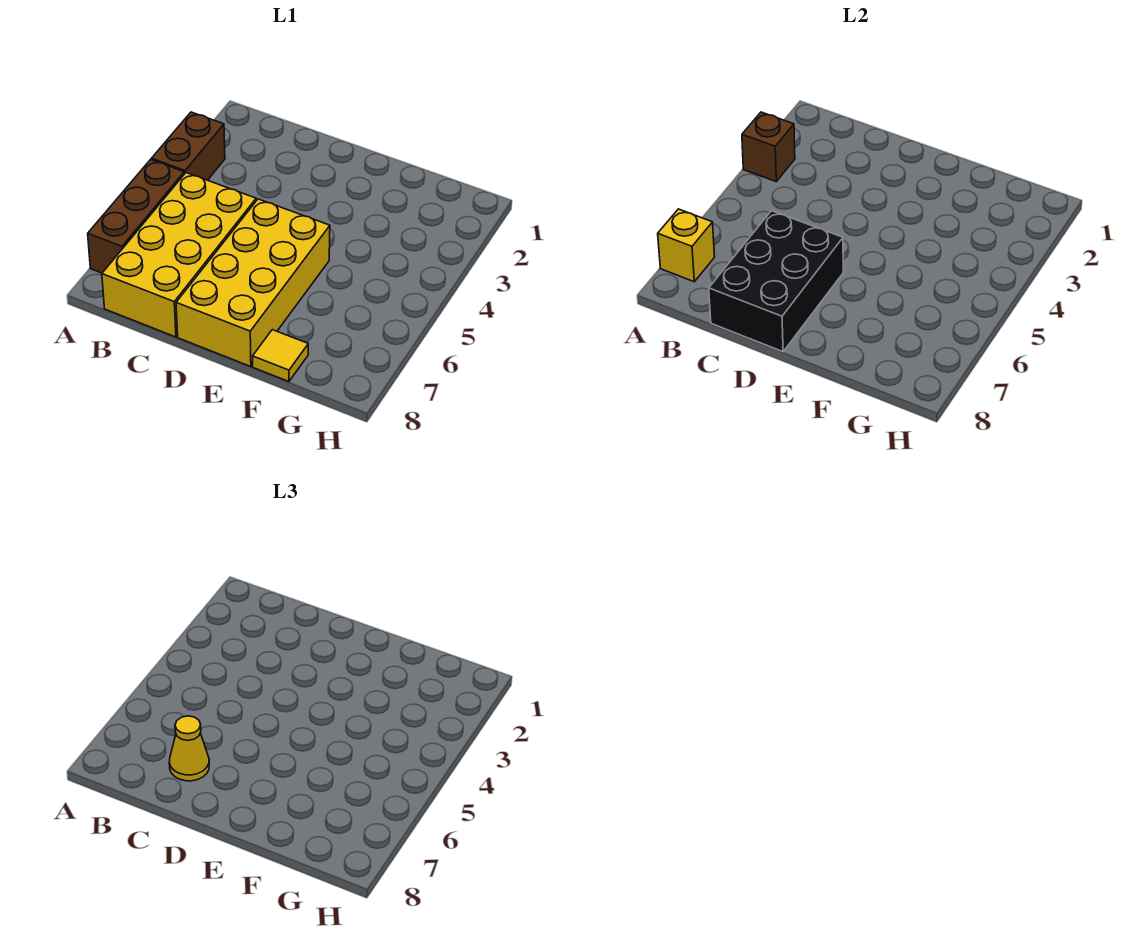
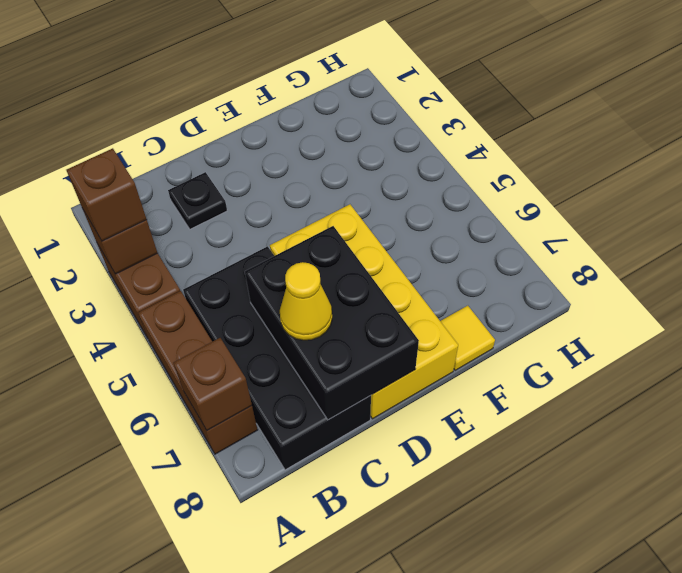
none -> brown 1x1 brick [66,148,147,241]
yellow 1x1 brick [658,209,715,282] -> brown 1x1 brick [173,338,252,430]
yellow 2x4 brick [102,173,256,337] -> black 2x4 brick [183,246,371,470]
none -> black 1x1 plate [168,172,227,229]

